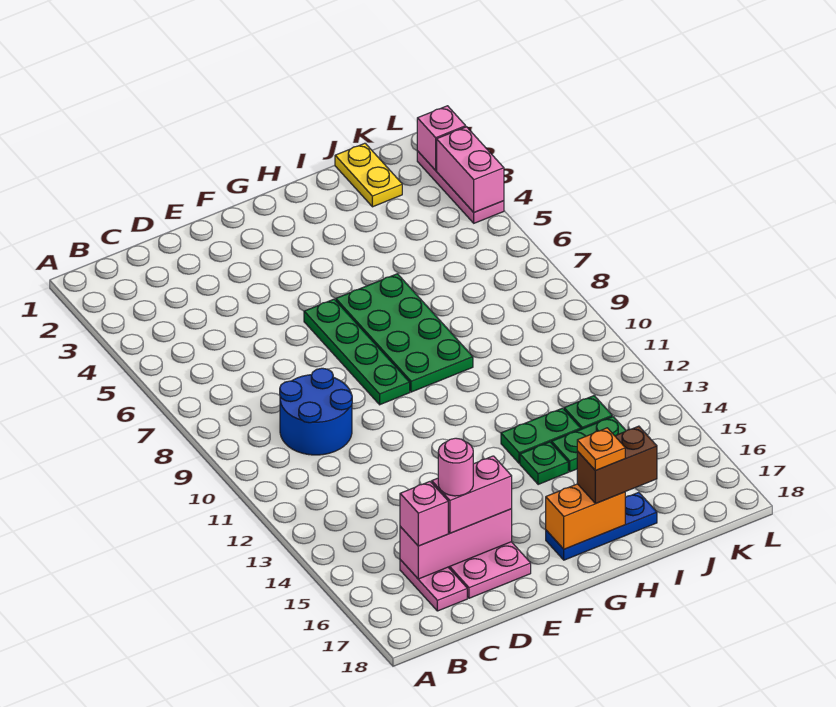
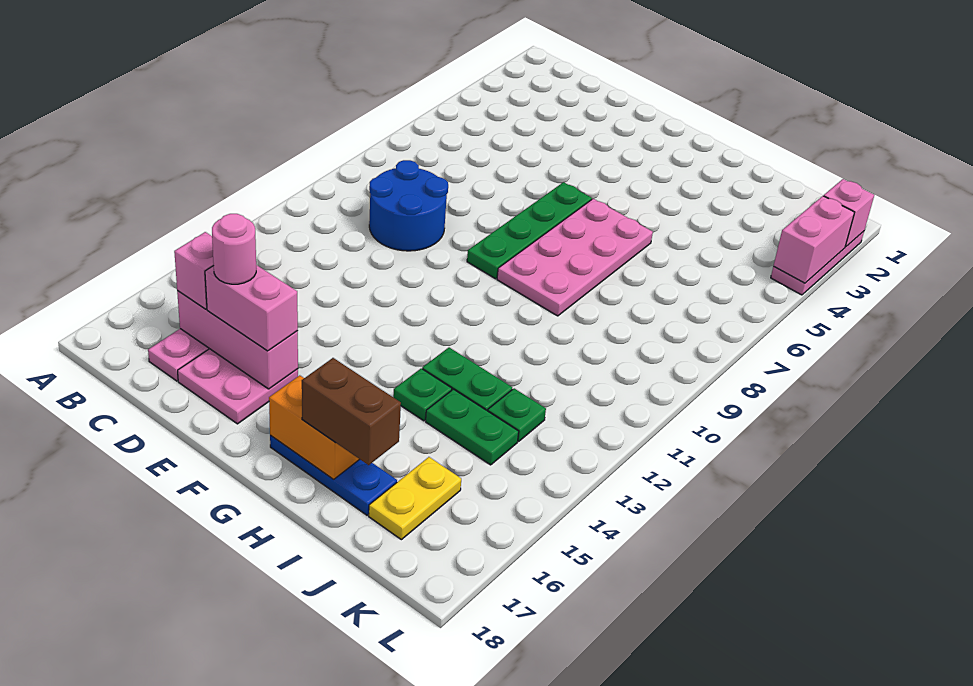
green 2x4 plate [336,274,473,392] -> pink 2x4 plate [497,199,653,316]
orange 1x1 plate [577,428,625,471] -> none
yellow 1x2 plate [335,143,402,207] -> yellow 1x2 plate moved to [369,457,461,540]

